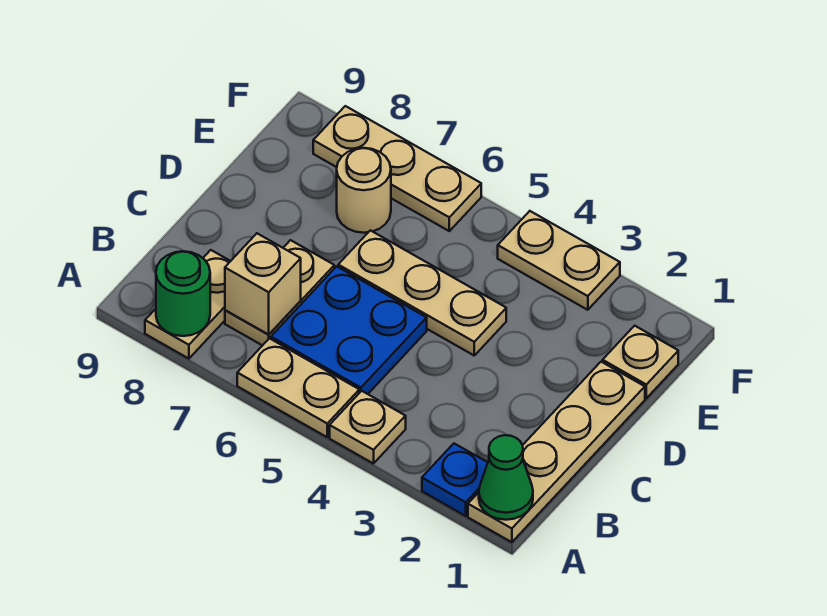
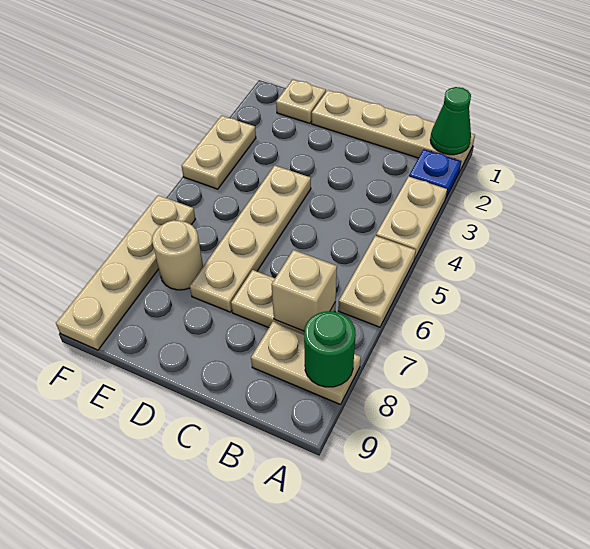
tan 1x1 plate [330,391,406,464] -> tan 1x2 plate [376,177,447,259]
blue 2x2 plate [271,266,427,394] -> none
tan 1x3 plate [338,230,506,355] -> tan 1x4 plate [190,165,311,312]
tan 1x3 plate [313,106,481,231] -> tan 1x4 plate [56,195,195,350]

